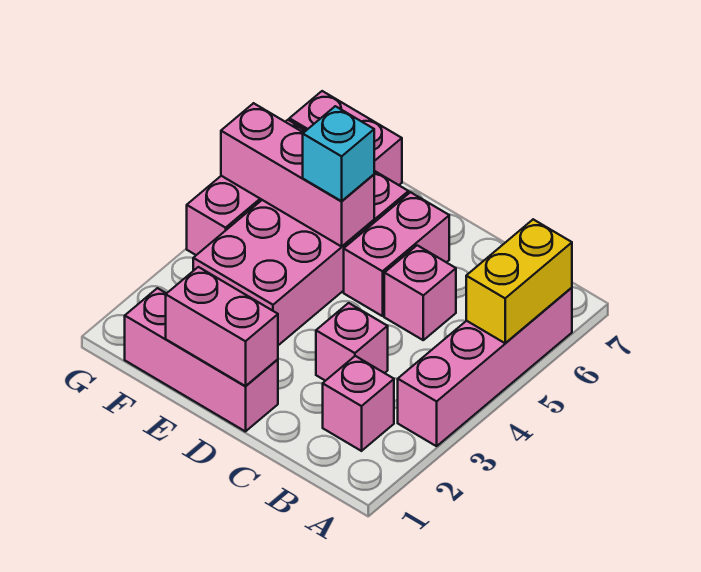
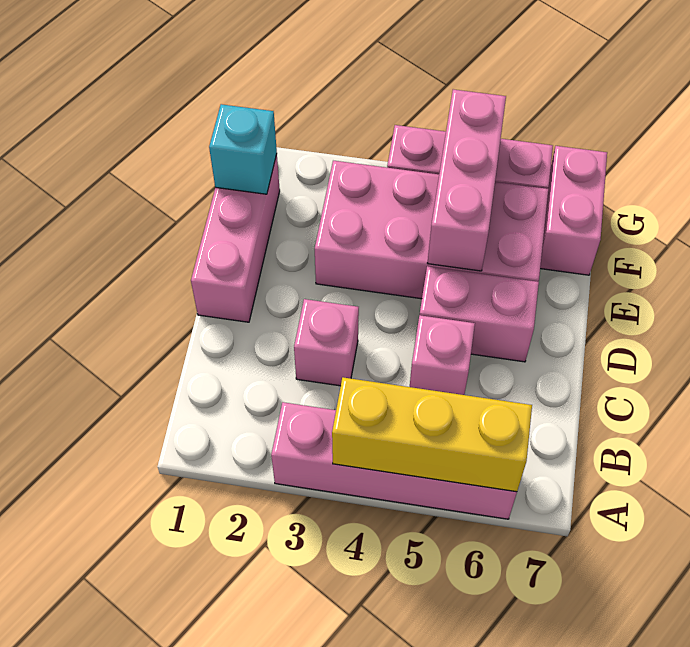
yellow 1x2 brick [466,219,572,343] -> yellow 1x3 brick [332,377,532,492]
pink 1x1 brick [323,356,394,451] -> none
pink 1x2 brick [166,267,278,386] -> none
cyan 1x1 brick [303,106,374,201] -> cyan 1x1 brick moved to [209,104,277,194]

